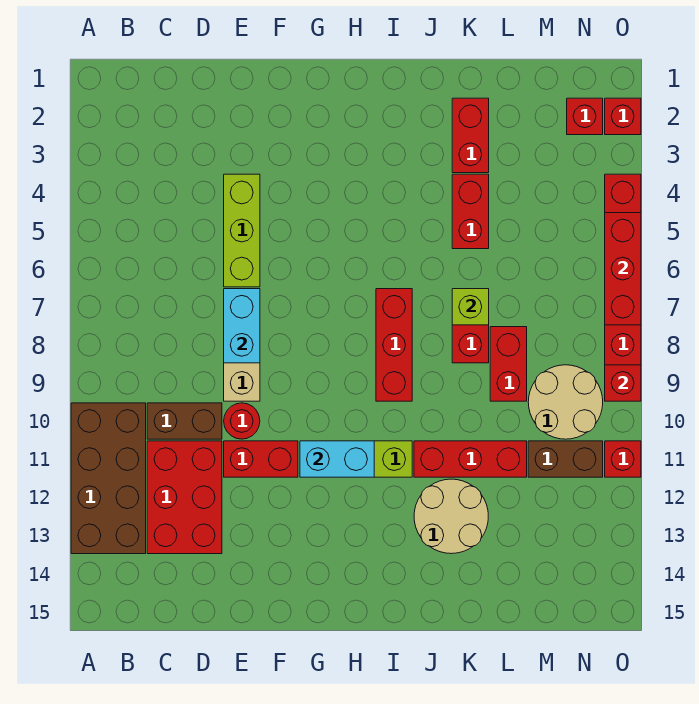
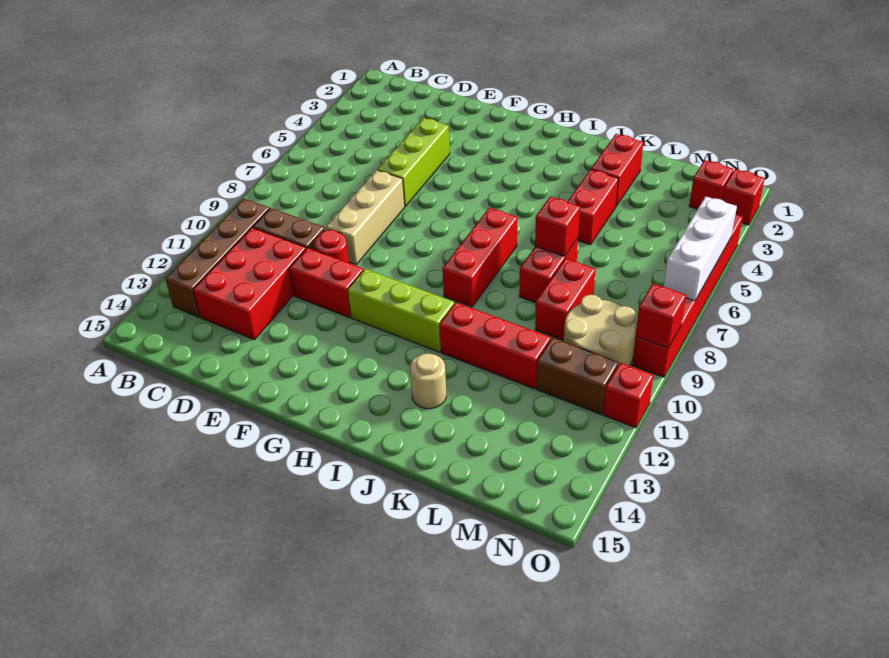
brown 2x4 brick [71,403,146,554] -> brown 1x4 brick [165,198,269,317]
cyan 1x2 brick [224,289,260,363] -> none
cyan 1x2 brick [300,441,374,477] -> none
tan 2x2 round brick [414,479,488,554] -> tan 1x1 round brick [410,353,446,409]
lime 1x1 brick [452,289,489,325] -> red 1x1 brick [535,197,580,257]
red 1x3 brick [605,213,641,325] -> white 1x3 brick [664,196,737,301]

